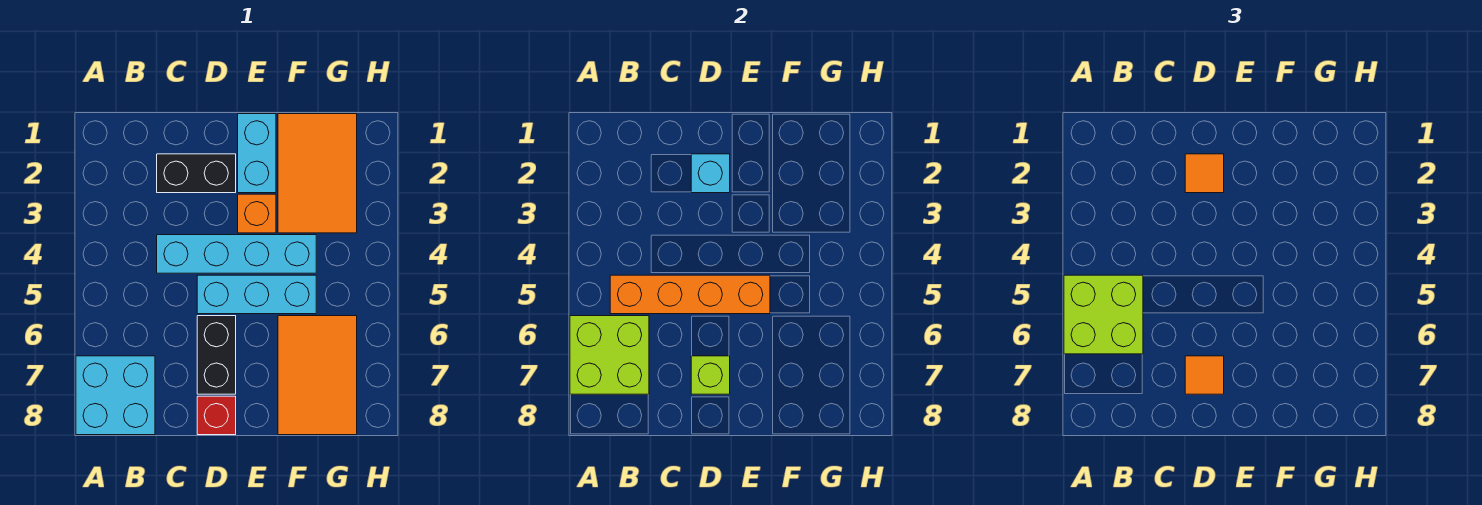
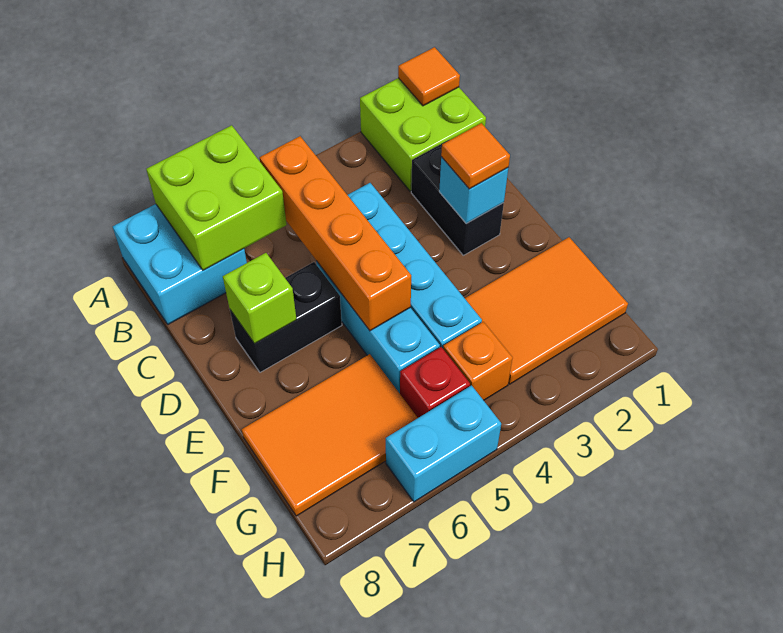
lime 2x2 brick [1064,275,1143,354] -> lime 2x2 brick moved to [360,78,486,191]
orange 1x1 tile [1185,356,1224,394] -> orange 1x1 tile moved to [398,47,460,106]
red 1x1 brick [197,396,236,435] -> red 1x1 brick moved to [400,347,470,418]
cyan 1x2 brick [238,114,276,193] -> cyan 1x2 brick moved to [386,385,501,502]
orange 1x1 brick [238,194,276,233] -> orange 1x1 brick moved to [443,322,513,400]

